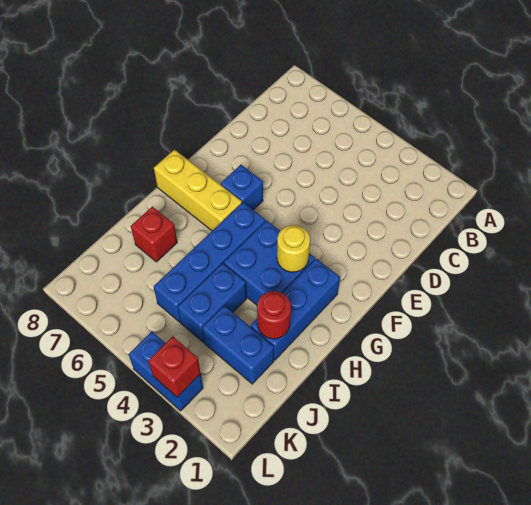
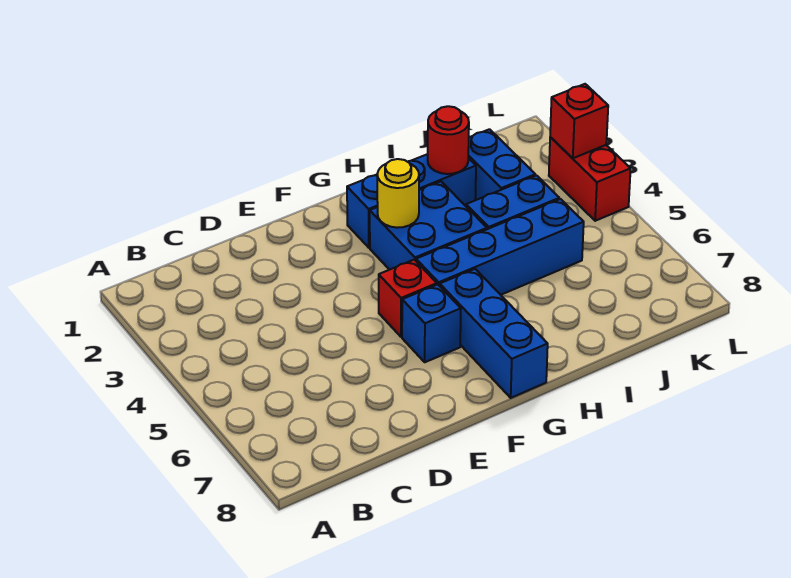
yellow 1x3 brick [154,150,242,231] -> blue 1x3 brick [440,269,548,398]
red 1x1 brick [131,207,177,262] -> red 1x1 brick moved to [379,260,437,337]
blue 1x2 brick [129,332,203,411] -> red 1x2 brick [549,137,631,221]

